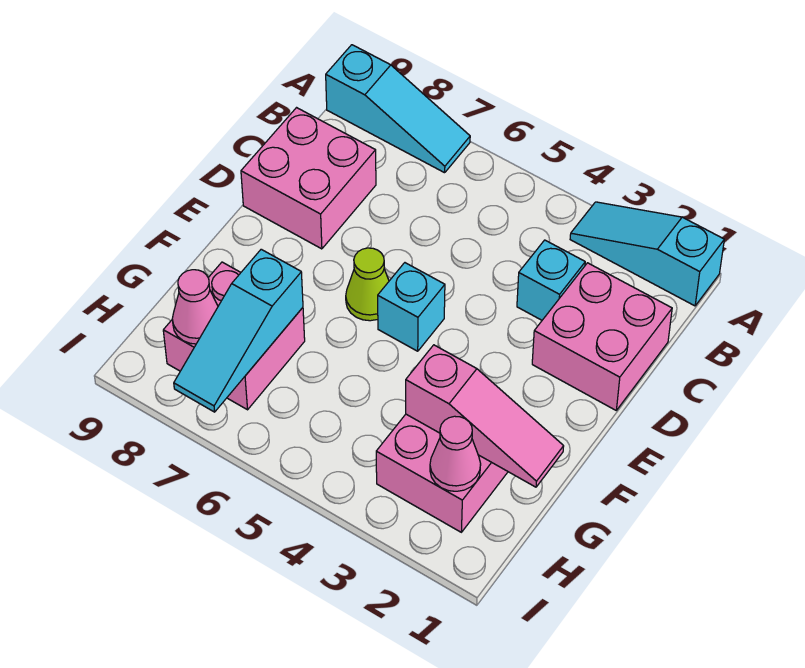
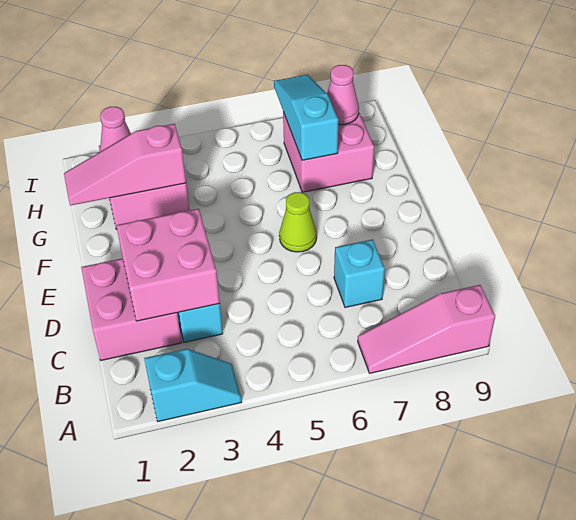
cyan 1x3 slope [570,202,724,306] -> cyan 1x2 slope [144,349,242,422]
cyan 1x3 slope [326,45,470,173] -> pink 1x3 slope [358,285,495,373]
pink 2x2 brick [241,108,376,249] -> pink 2x2 brick moved to [116,209,220,321]
cyan 1x1 brick [378,263,445,351] -> cyan 1x1 brick moved to [334,239,385,307]

